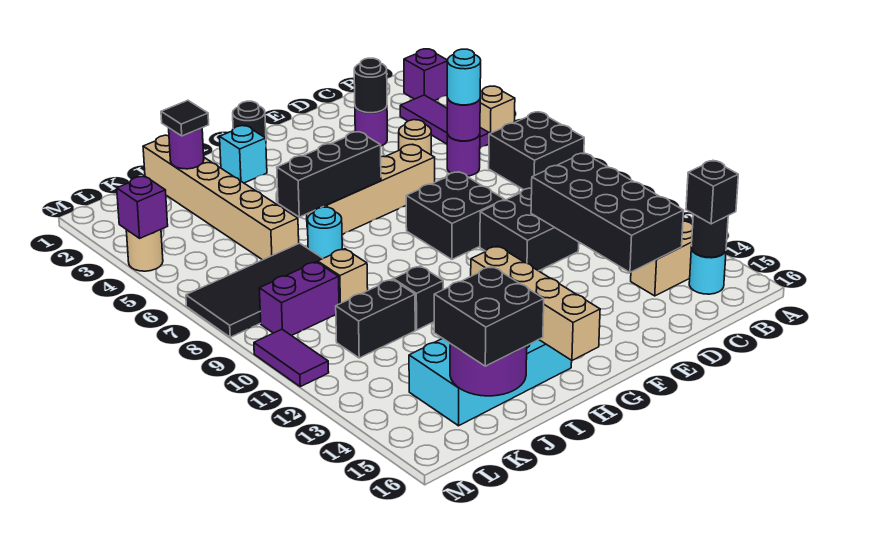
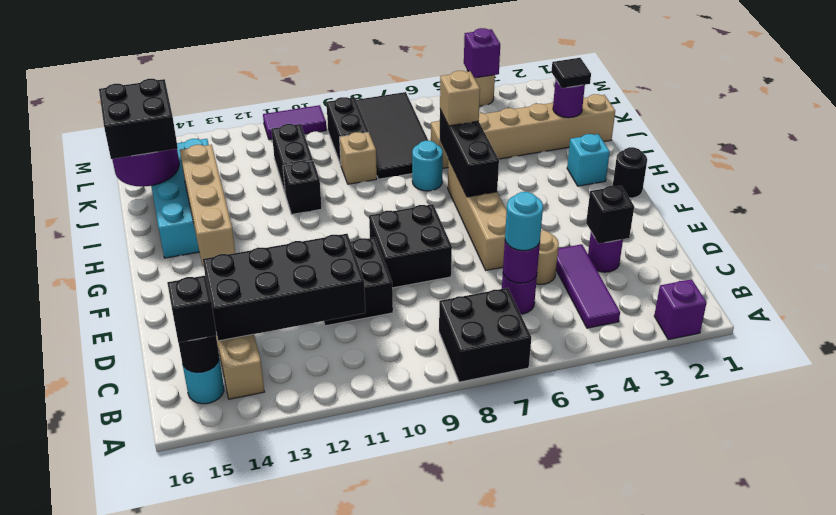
tan 1x1 brick [480,86,515,134] -> tan 1x1 brick moved to [440,71,480,126]
purple 1x3 tile [400,95,489,148] -> purple 1x3 tile turned to [556,244,620,328]
black 1x1 round brick [354,58,387,113] -> black 1x1 brick [586,186,634,244]
tan 1x4 brick [471,246,600,360] -> tan 1x4 brick turned to [180,145,235,266]
purple 1x2 brick [259,262,339,336] -> black 1x2 brick [326,97,369,165]

